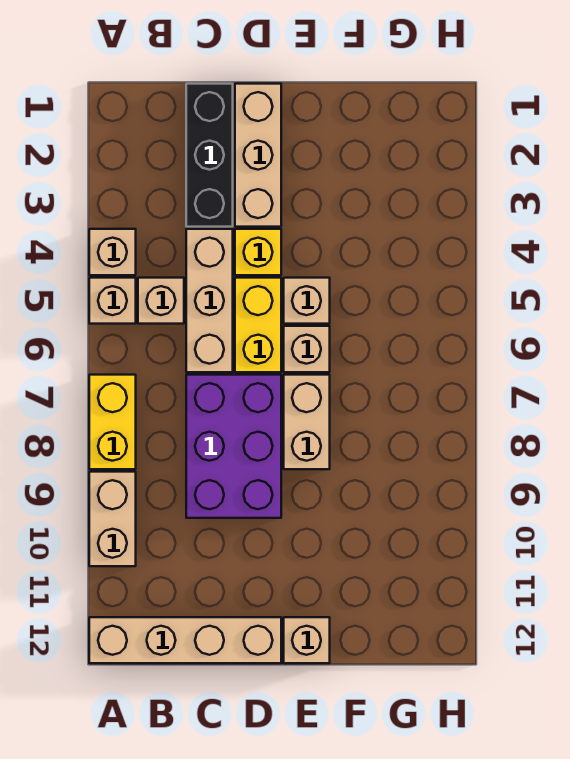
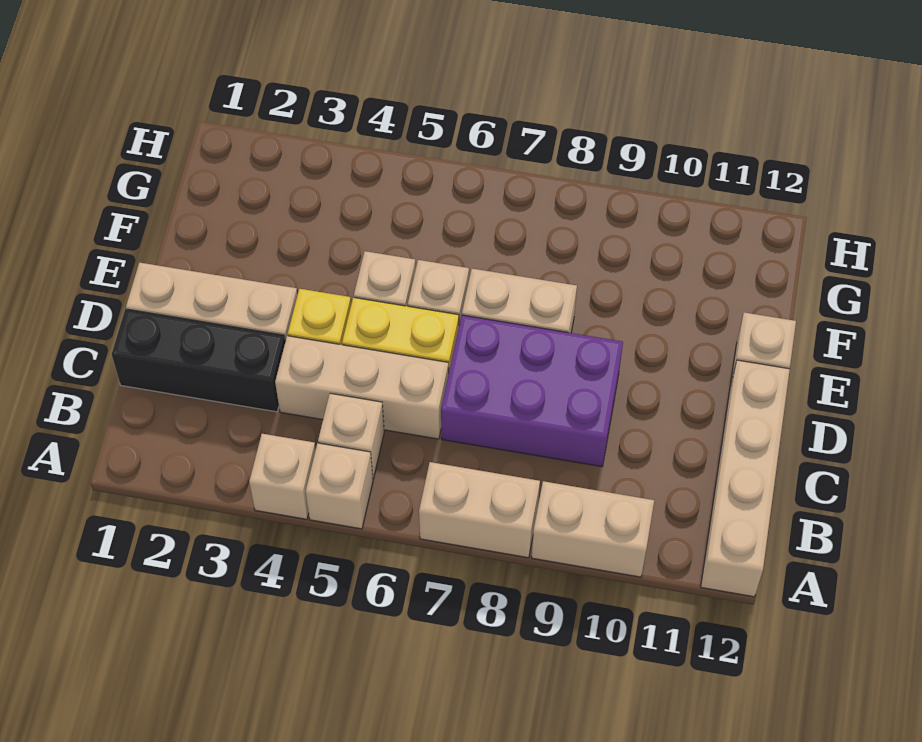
yellow 1x2 brick [89,375,136,469] -> tan 1x2 brick [419,462,540,558]

